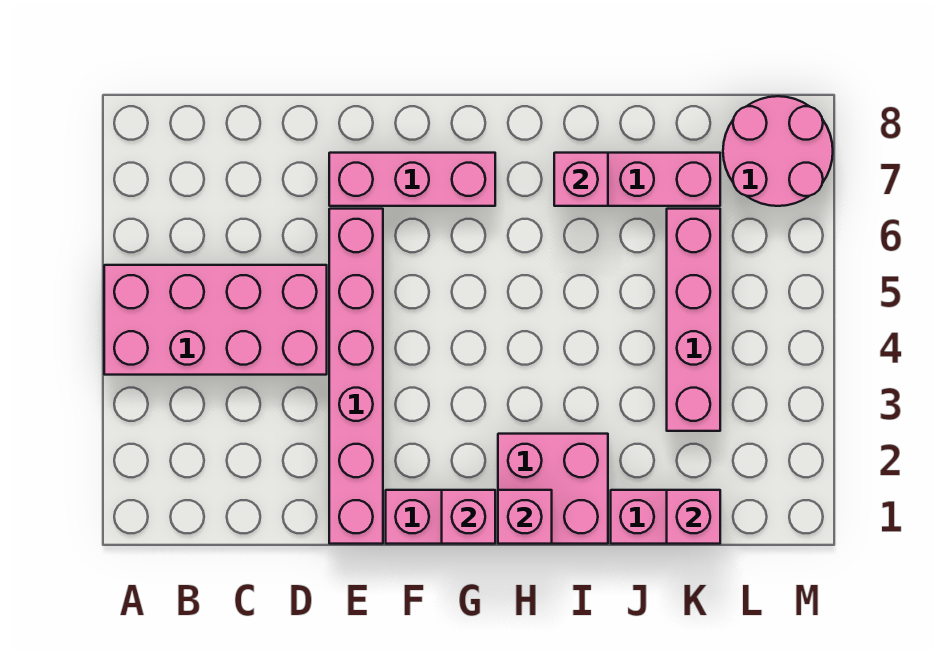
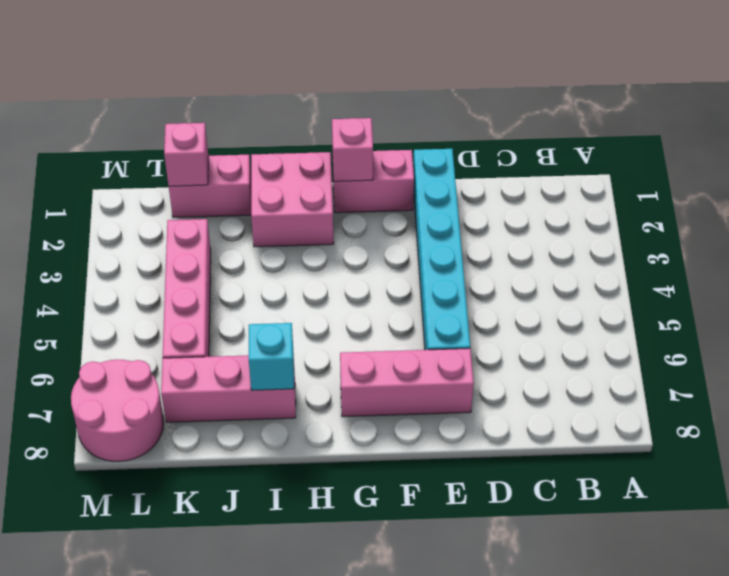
pink 2x4 brick [104,265,327,375] -> none
pink 1x6 brick [329,209,383,544] -> cyan 1x6 brick [413,149,470,350]
pink 1x1 brick [498,490,552,544] -> none
pink 1x1 brick [554,153,608,206] -> cyan 1x1 brick [249,323,294,390]

